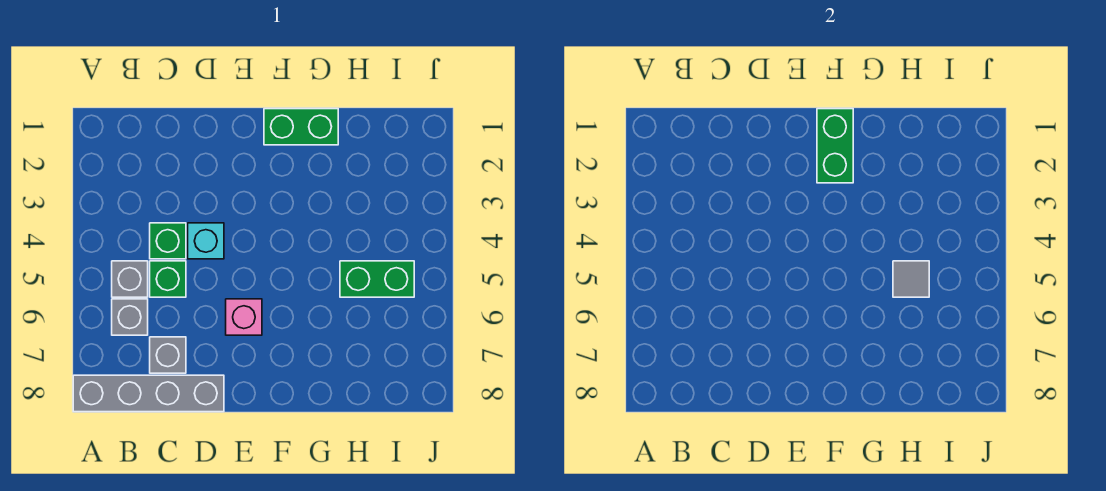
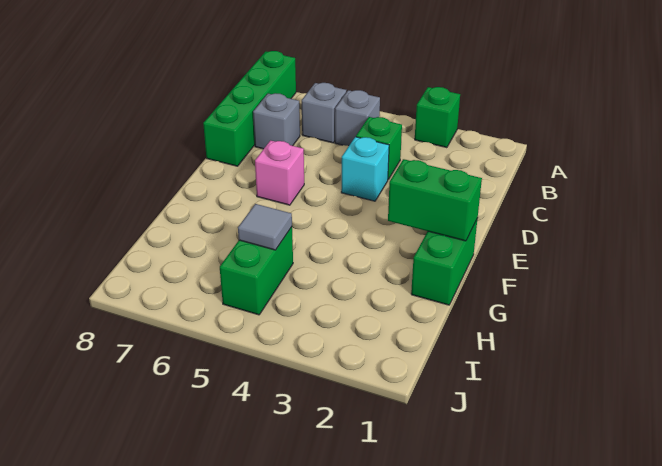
grey 1x4 brick [73,375,224,412] -> green 1x4 brick [203,51,296,166]
green 1x1 brick [150,261,186,297] -> green 1x1 brick moved to [415,87,460,148]

